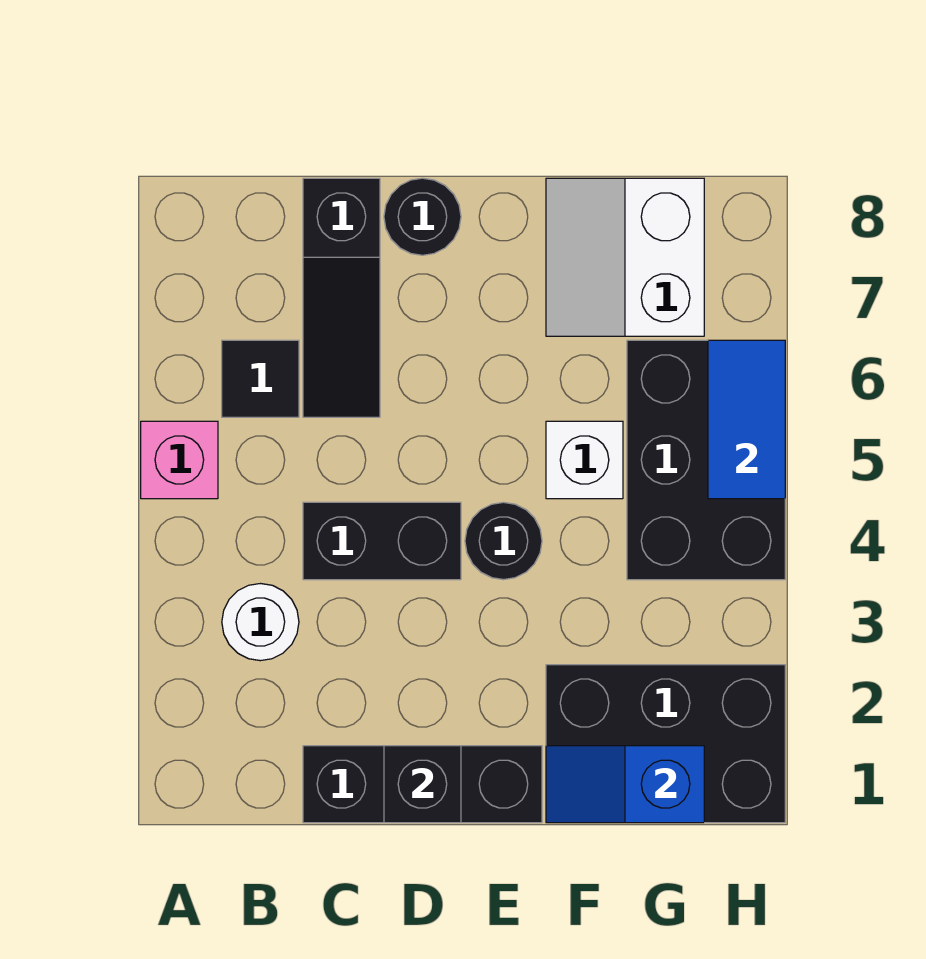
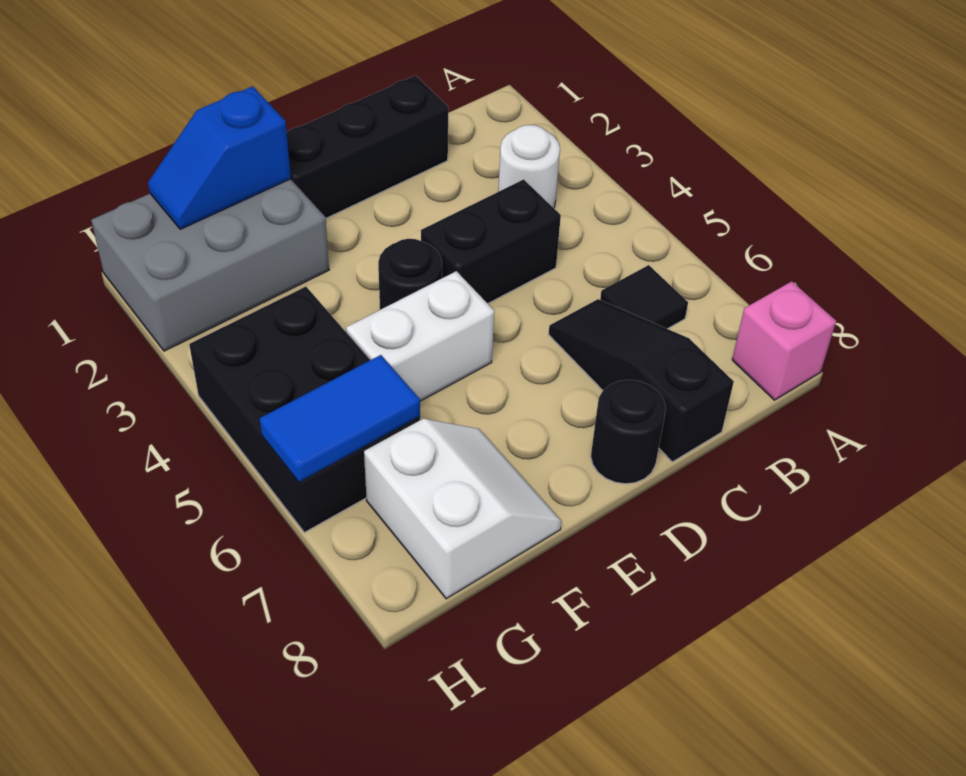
pink 1x1 brick [141,421,218,499] -> pink 1x1 brick moved to [732,281,836,400]
black 1x1 brick [384,746,461,823] -> none
black 2x3 brick [546,665,785,823] -> grey 2x3 brick [91,179,329,351]
blue 1x2 slope [546,746,704,823] -> blue 1x2 slope turned to [148,86,291,229]
white 1x1 brick [546,421,623,499] -> white 1x2 brick [346,271,494,401]
blue 1x2 tile [708,340,785,499] -> blue 1x2 tile turned to [260,355,420,482]

